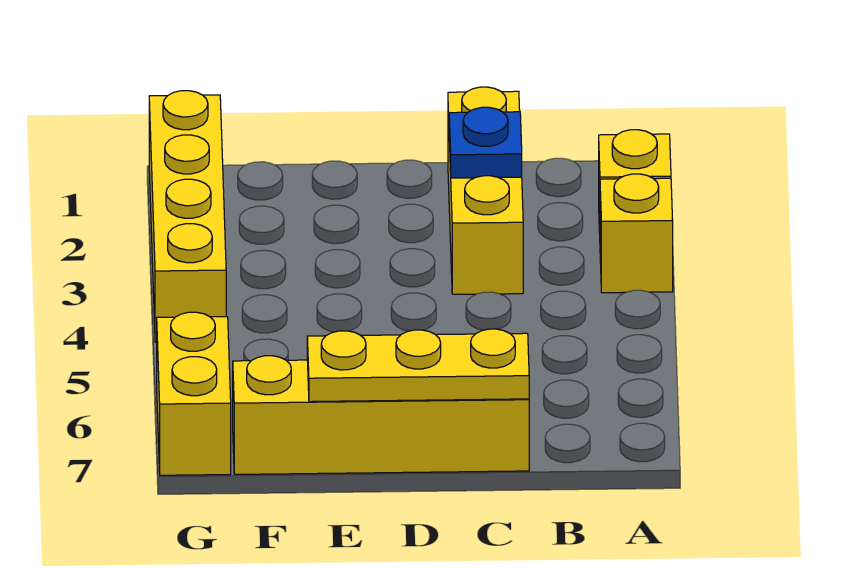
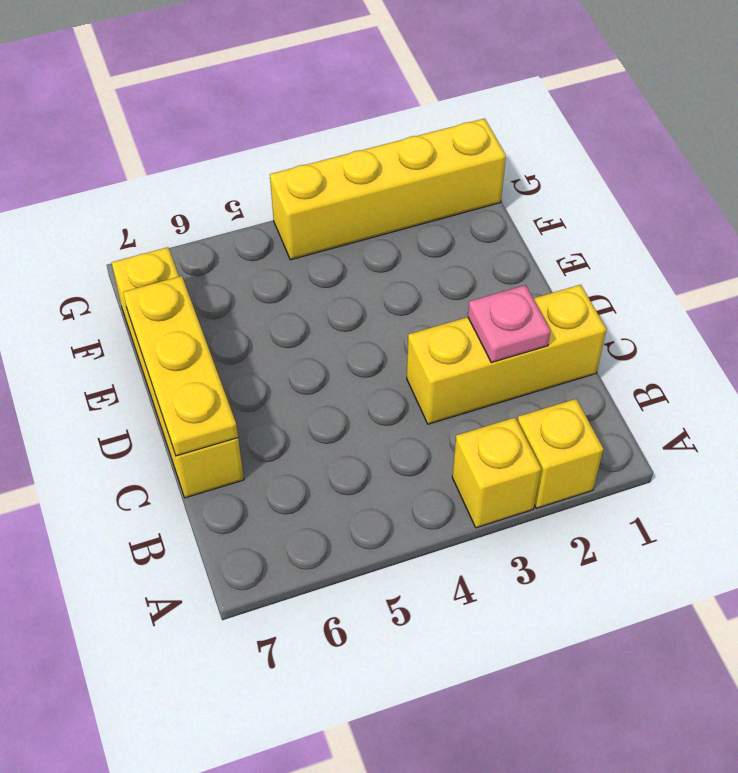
blue 1x1 plate [449,107,522,178] -> pink 1x1 plate [468,285,551,363]
yellow 1x2 brick [157,312,231,475] -> none

